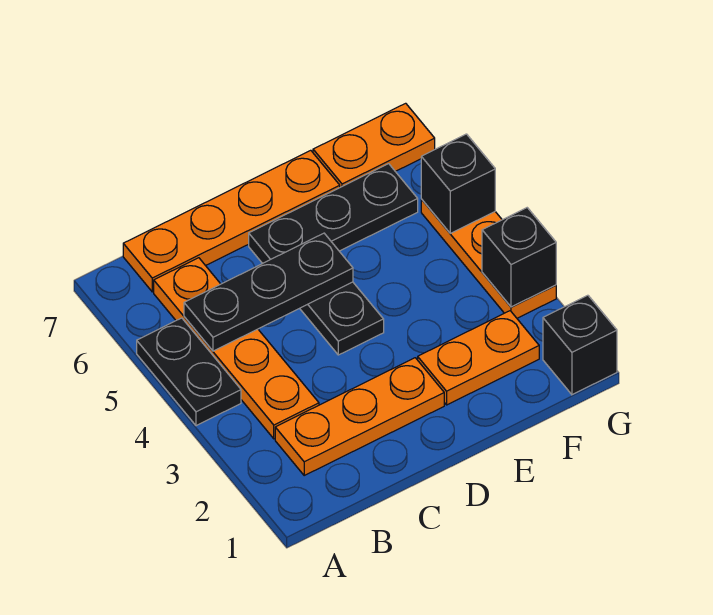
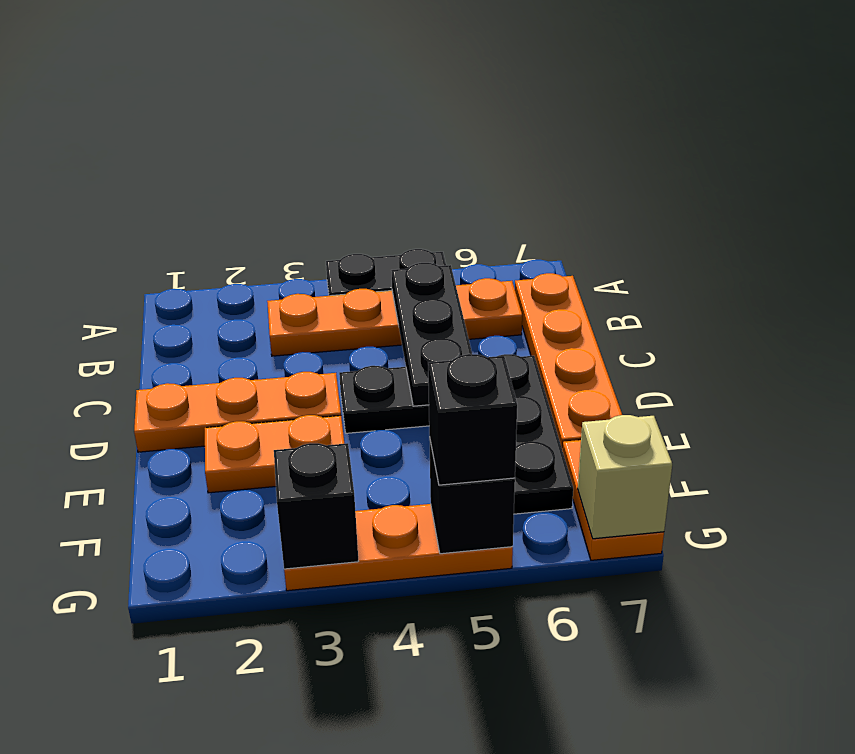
orange 1x3 plate [275,358,444,475] -> orange 1x3 plate turned to [134,372,341,452]
orange 1x2 plate [418,311,539,405] -> orange 1x2 plate turned to [205,415,345,493]
black 1x1 brick [543,295,617,395] -> black 1x1 brick moved to [428,354,517,485]
none -> tan 1x1 brick [578,415,672,539]

